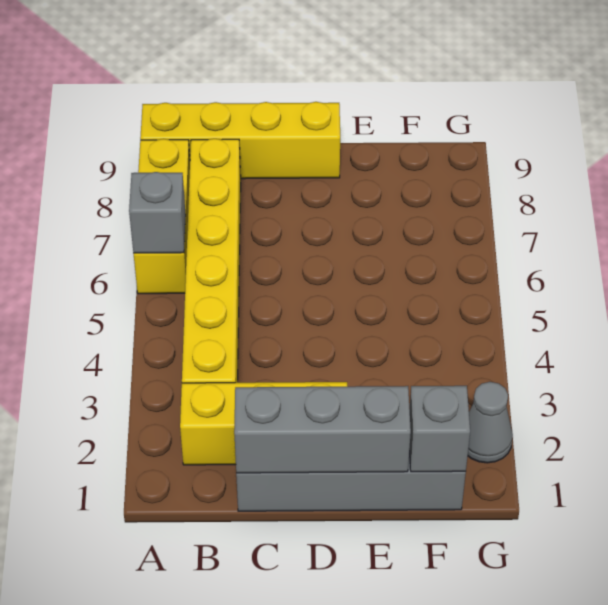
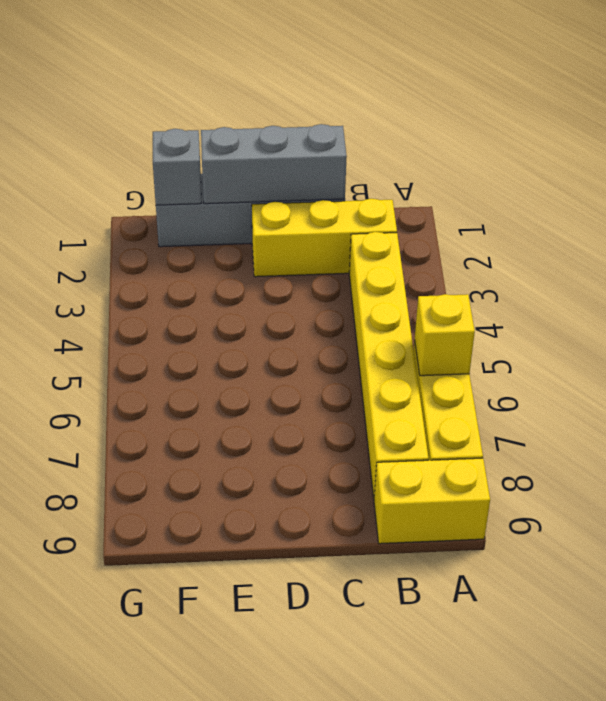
grey 1x1 brick [129,172,186,253] -> yellow 1x1 brick [415,294,475,376]
yellow 1x4 brick [140,102,340,179] -> yellow 1x2 brick [374,458,490,544]
grey 1x1 cone [468,382,513,463] -> none

